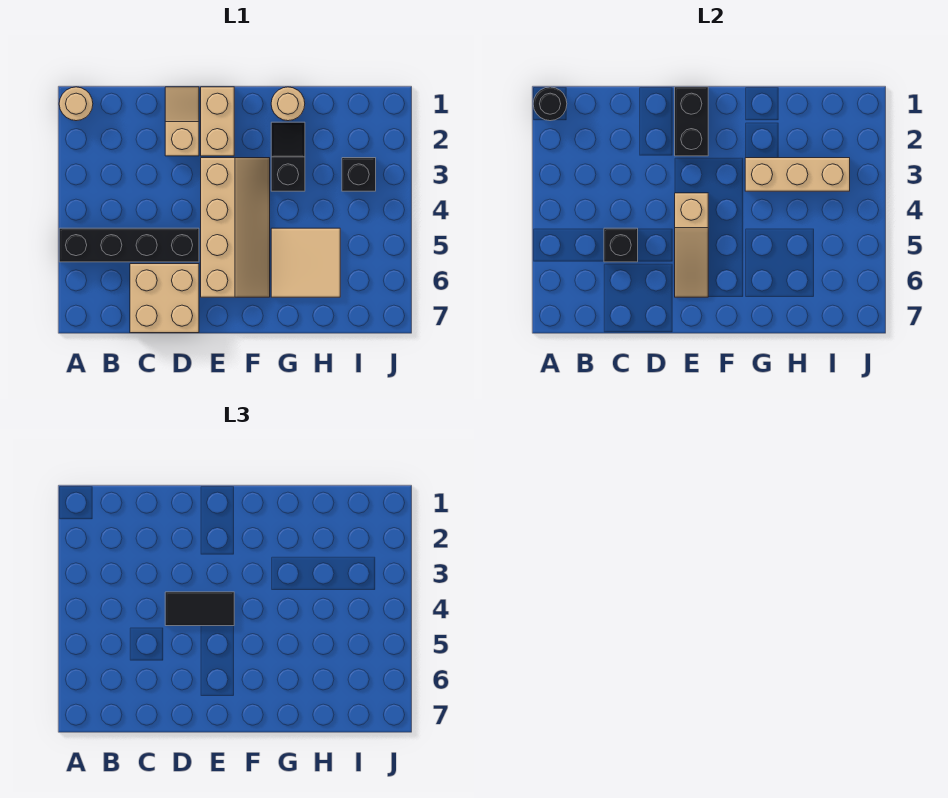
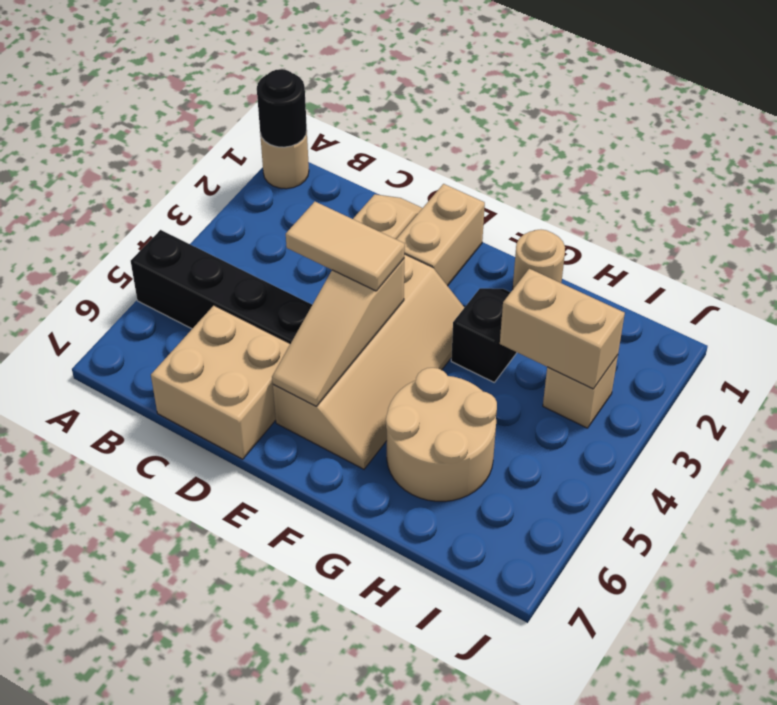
black 1x1 brick [604,228,638,262] -> none
black 1x2 tile [165,592,234,626] -> tan 1x2 tile [286,202,405,291]
black 1x2 brick [675,87,708,156] -> none
tan 1x3 brick [745,158,850,191] -> tan 1x2 brick [500,269,625,389]
tan 2x2 tile [271,228,340,297] -> tan 2x2 round brick [386,368,497,501]
black 1x1 brick [342,158,376,191] -> tan 1x1 brick [543,355,618,428]

